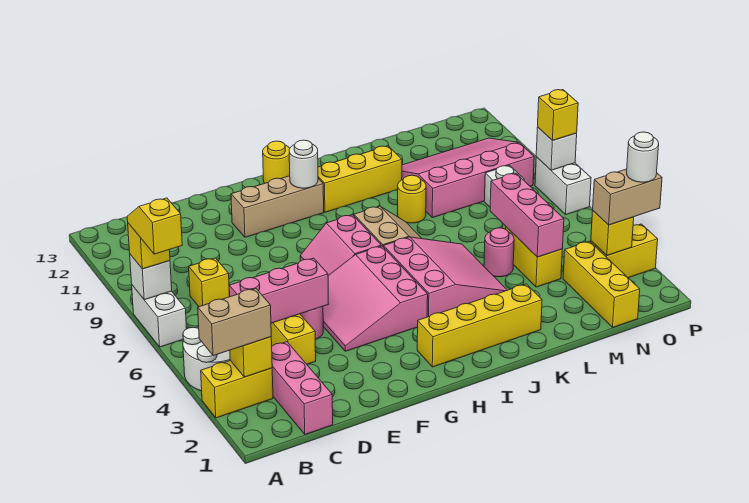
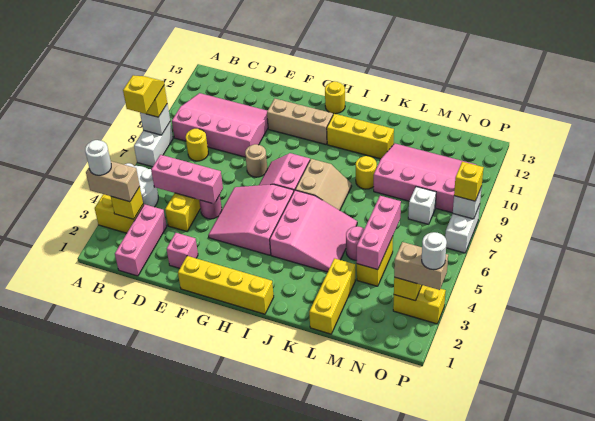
none -> pink 3x4 slope [172,93,268,157]
yellow 1x1 brick [189,258,230,307] -> yellow 1x1 round brick [186,129,208,161]
none -> pink 1x1 brick [167,233,198,268]
none -> tan 1x1 round brick [245,144,267,177]
yellow 1x4 brick [417,284,542,367] -> yellow 1x4 brick moved to [178,256,274,314]
white 1x1 round brick [289,140,318,188] -> white 1x1 round brick moved to [85,140,111,175]
yellow 1x3 brick [563,241,640,327] -> yellow 1x3 brick moved to [309,258,355,334]

